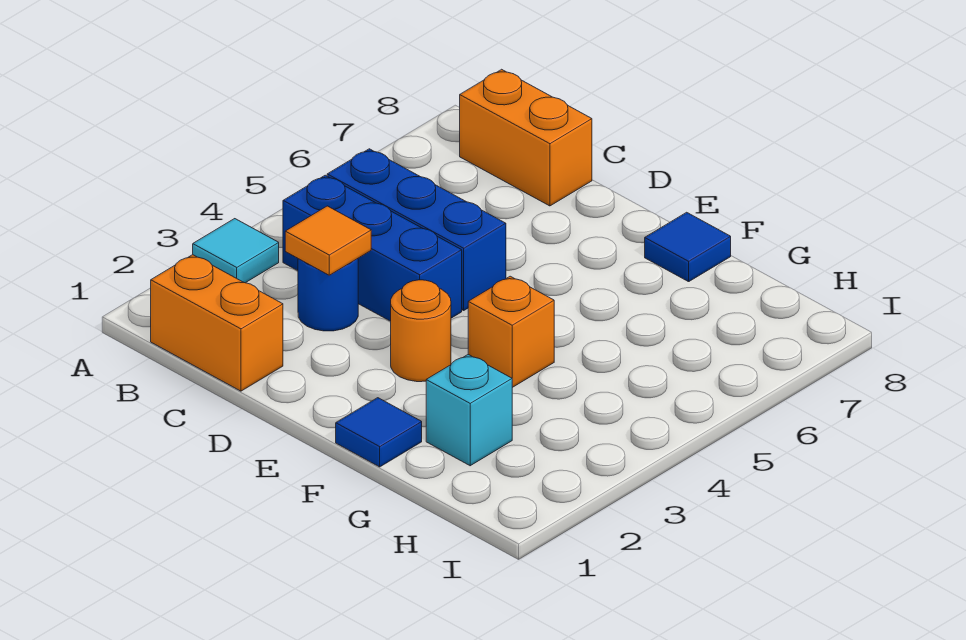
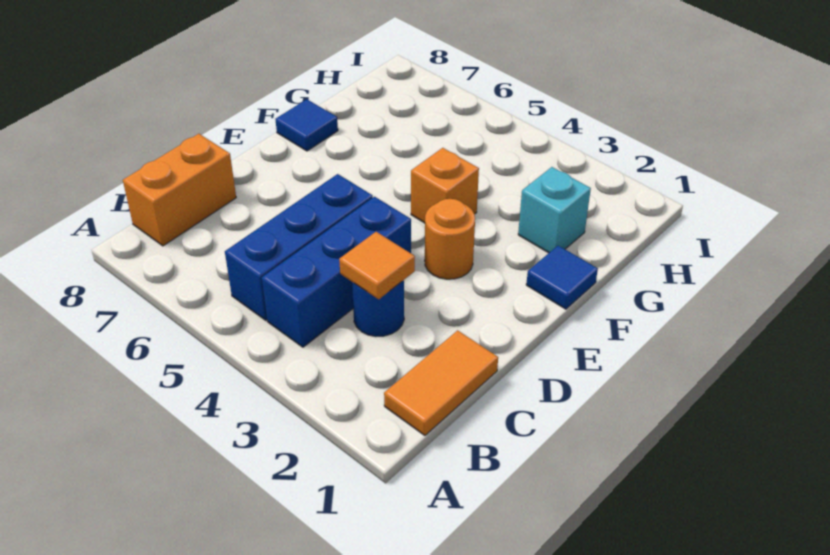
cyan 1x1 tile [193,219,279,283] -> none
orange 1x2 brick [151,255,283,391] -> orange 1x2 tile [384,330,498,435]

